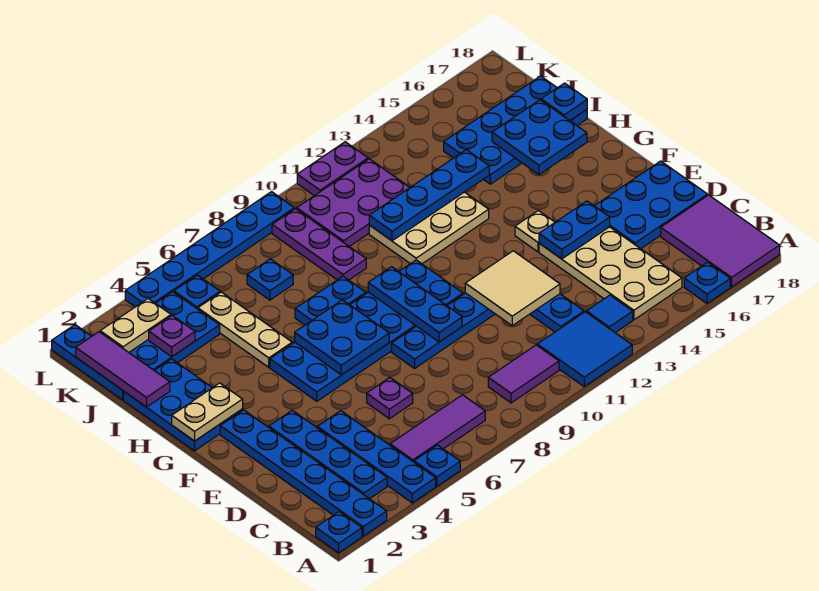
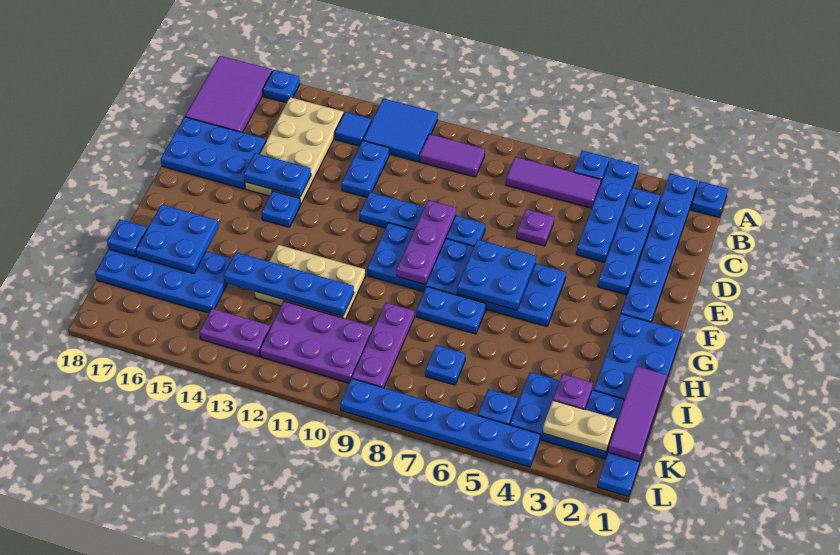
tan 2x2 tile [465,251,560,326] -> none
blue 1x3 plate [368,267,462,342] -> purple 1x3 plate [397,200,456,285]
tan 1x1 plate [515,211,555,252] -> blue 1x1 plate [261,191,300,227]
tan 1x2 plate [172,383,243,441] -> none
tan 1x3 plate [198,292,292,367] -> none
purple 1x2 plate [297,142,368,196] -> purple 1x2 plate moved to [199,309,270,356]

